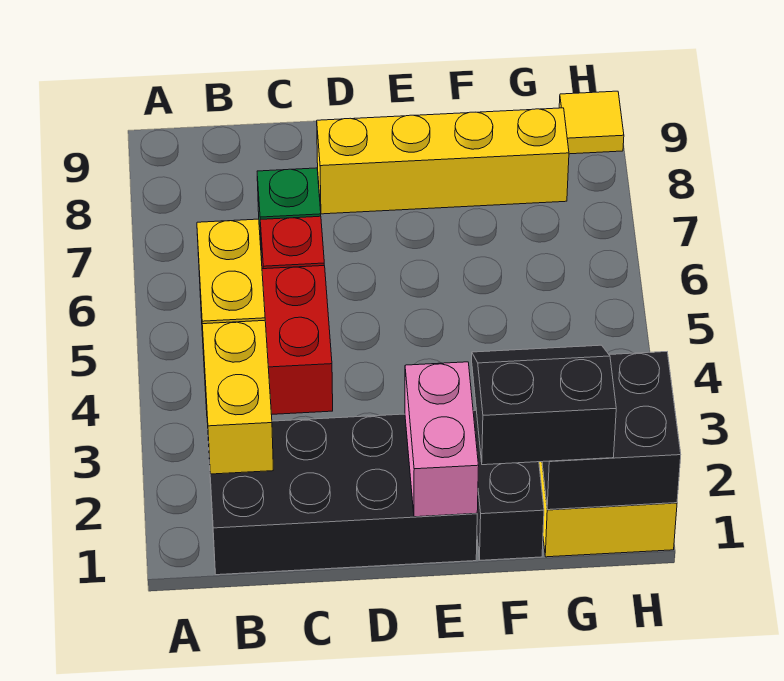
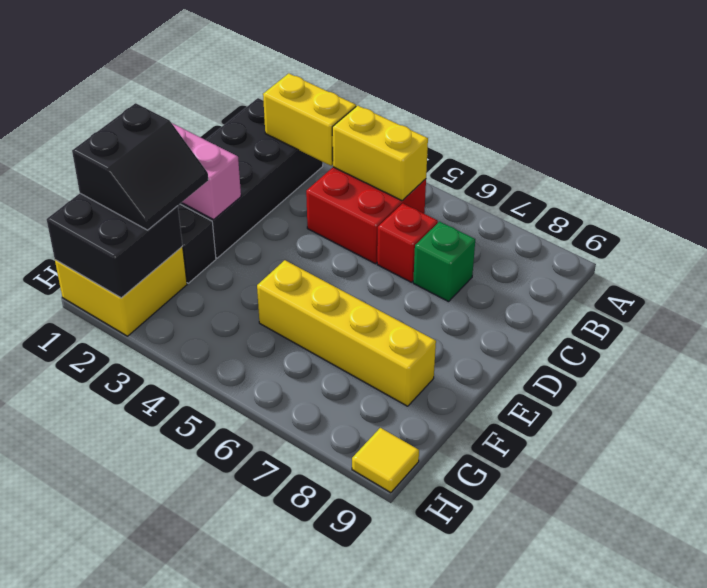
yellow 1x4 brick [317,108,569,214] -> yellow 1x4 brick turned to [257,260,436,406]

